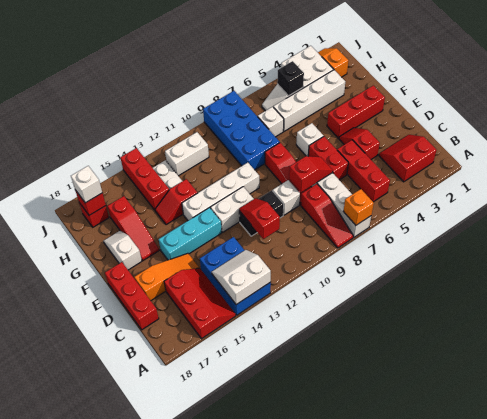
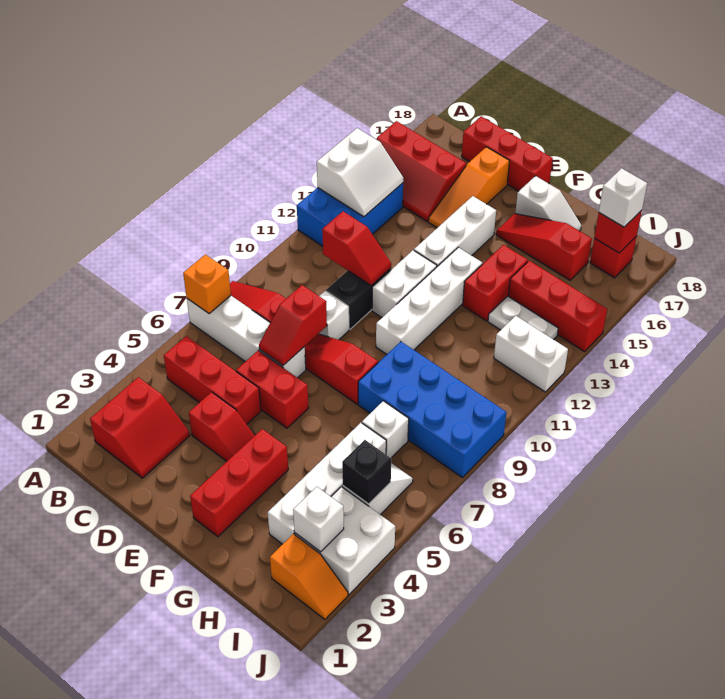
blue 2x3 brick [200,237,271,315] -> blue 2x3 brick turned to [297,183,403,246]
cyan 1x3 brick [159,208,222,260] -> white 1x3 brick [414,196,496,266]
white 1x1 brick [296,123,324,156] -> white 1x1 brick moved to [293,487,344,552]
red 1x2 slope [155,179,197,225] -> red 1x2 brick [463,245,528,321]
white 1x2 brick [165,132,209,176] -> white 1x2 brick turned to [494,316,568,392]

